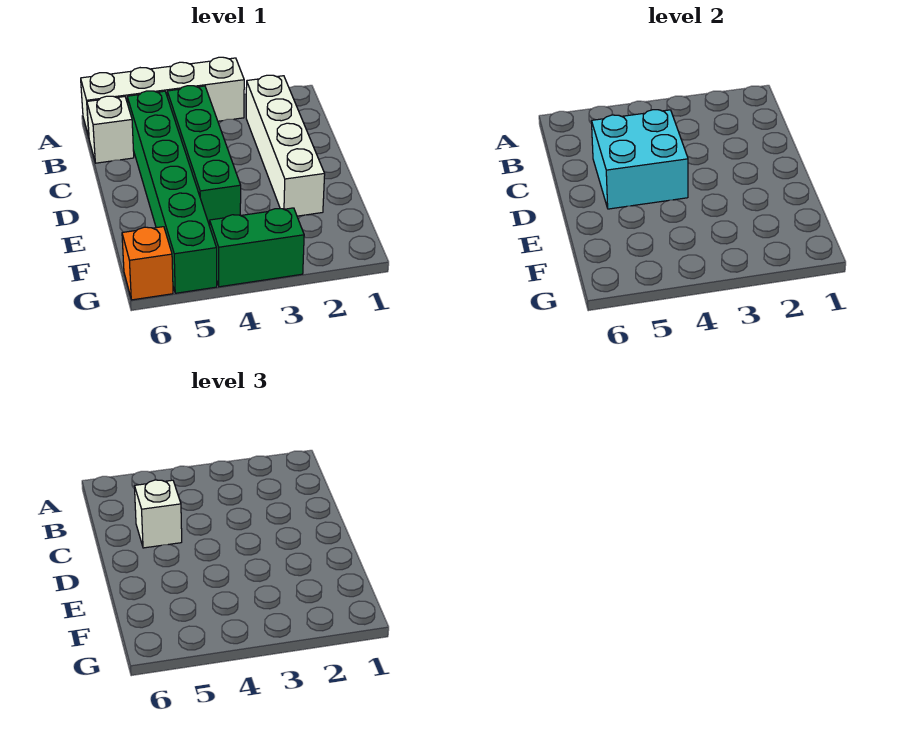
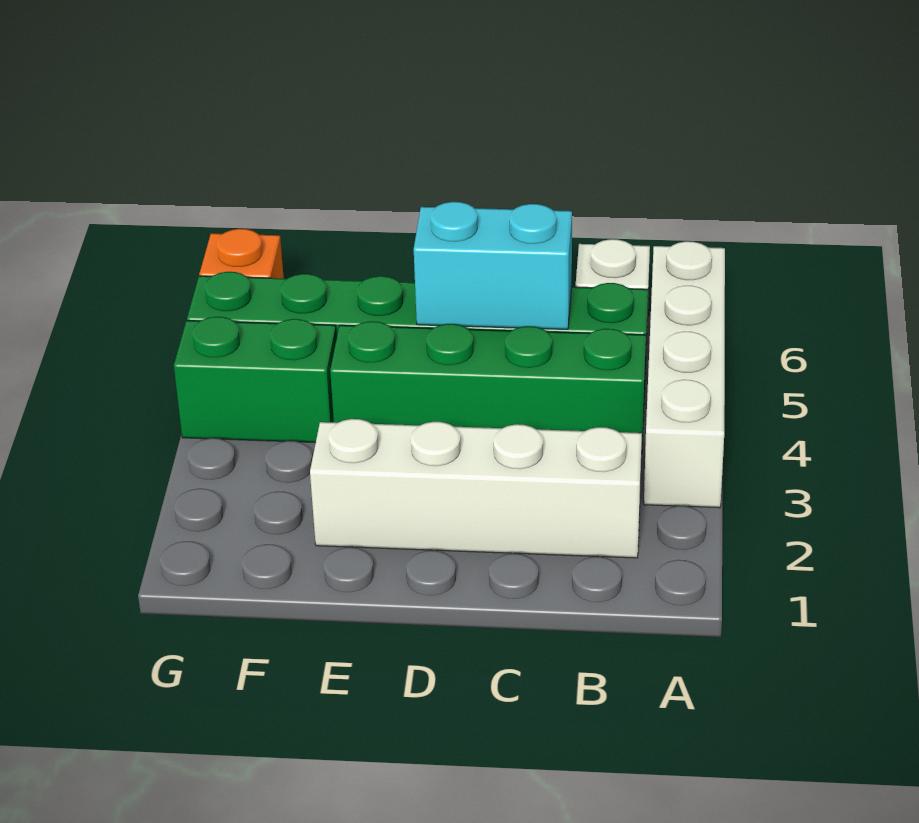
cyan 2x2 brick [592,110,688,209] -> cyan 1x2 brick [414,202,572,329]
white 1x1 brick [135,480,182,548] -> none
green 1x2 brick [210,208,304,287] -> green 1x2 brick turned to [174,317,336,443]

